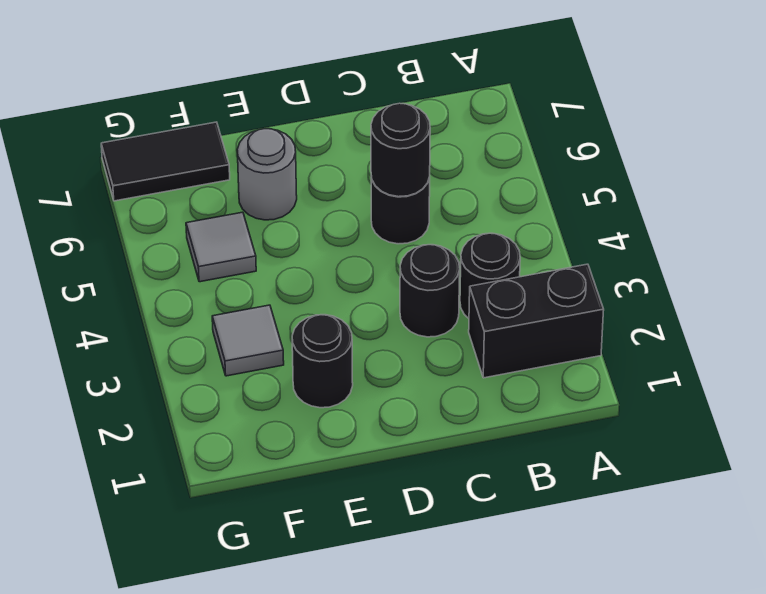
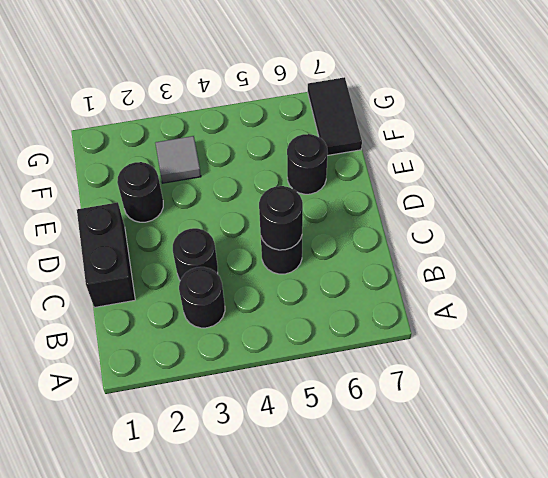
black 1x2 brick [469,264,604,378] -> black 1x2 brick moved to [77,202,135,308]
grey 1x1 round brick [237,129,297,220] -> black 1x1 round brick [287,134,328,194]
grey 1x1 tile [186,212,256,282] -> none

